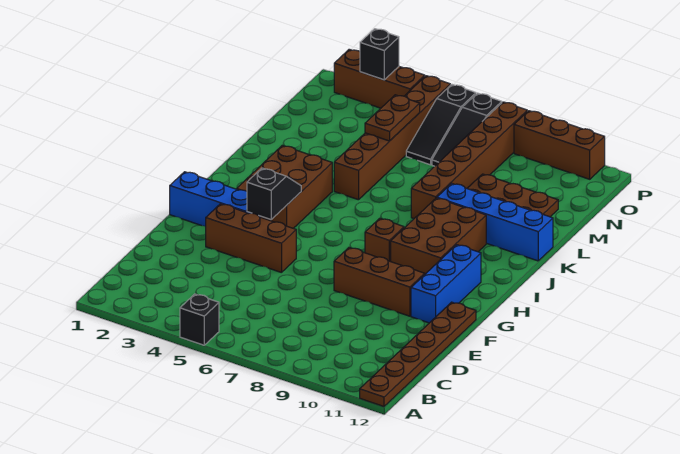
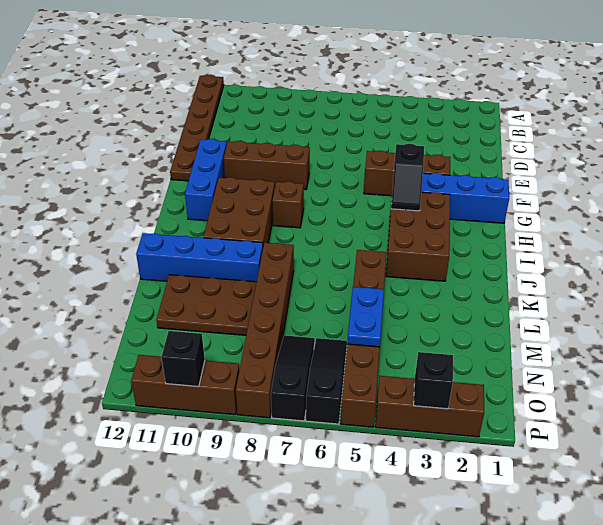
black 1x1 brick [180,294,219,345] -> black 1x1 brick moved to [161,331,205,386]
brown 1x2 plate [365,95,420,141] -> blue 1x2 plate [347,287,384,347]

